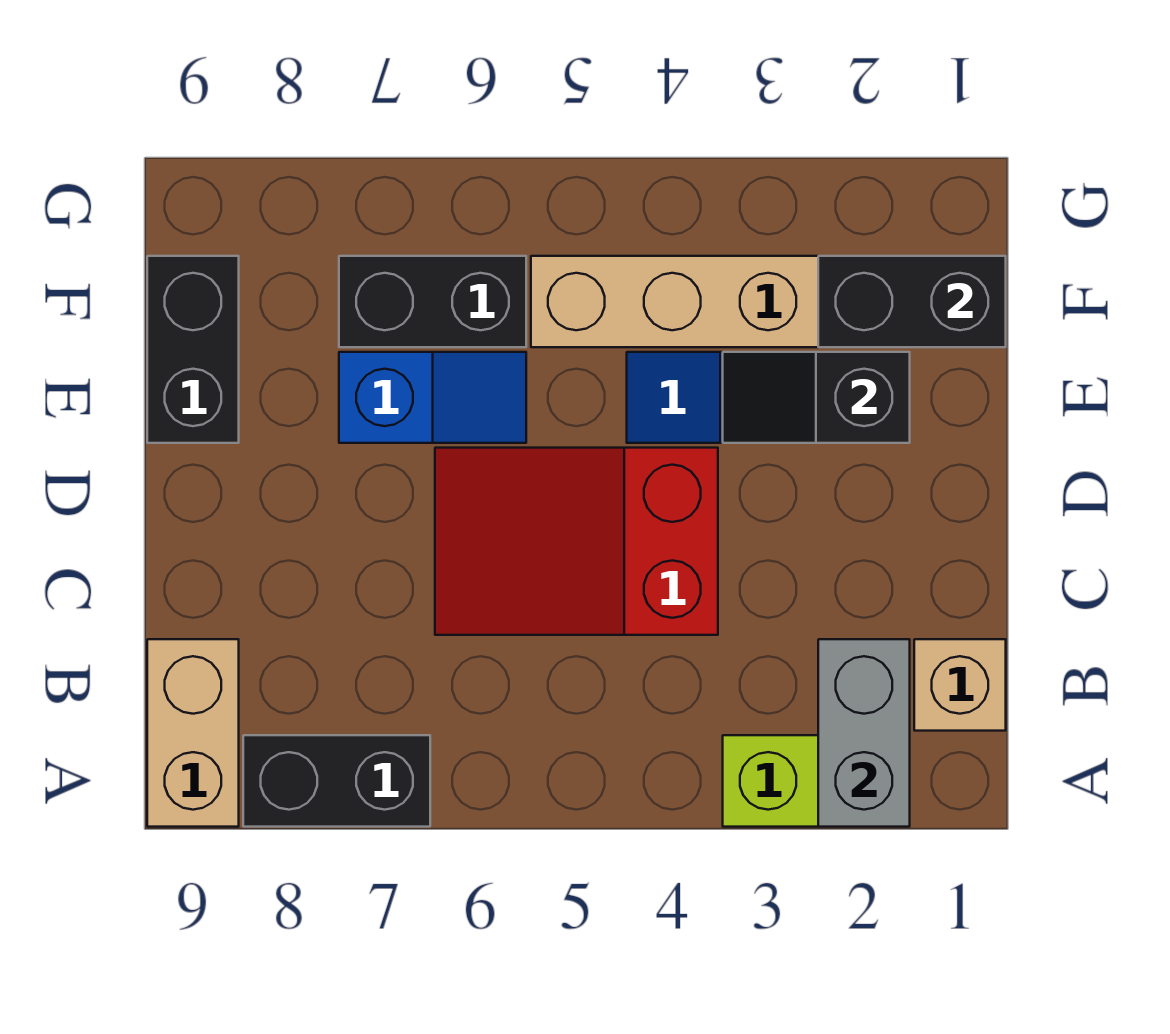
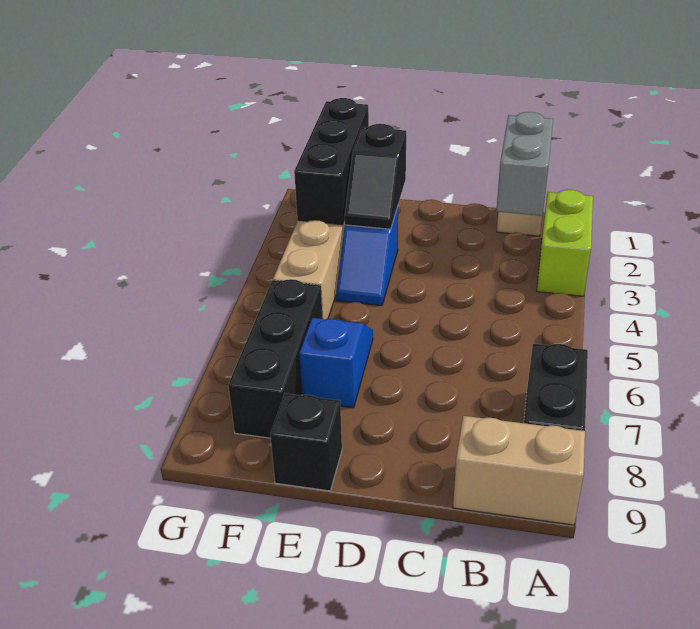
grey 1x2 brick [818,639,910,827] -> grey 1x2 brick turned to [496,112,553,216]
red 2x3 slope [435,448,718,635] -> none
black 1x2 brick [147,256,239,443] -> black 1x1 brick [270,394,342,491]
black 1x2 brick [818,256,1006,347] -> black 1x3 brick [294,98,369,225]
black 1x2 brick [339,256,526,347] -> black 1x3 brick [228,279,322,438]

